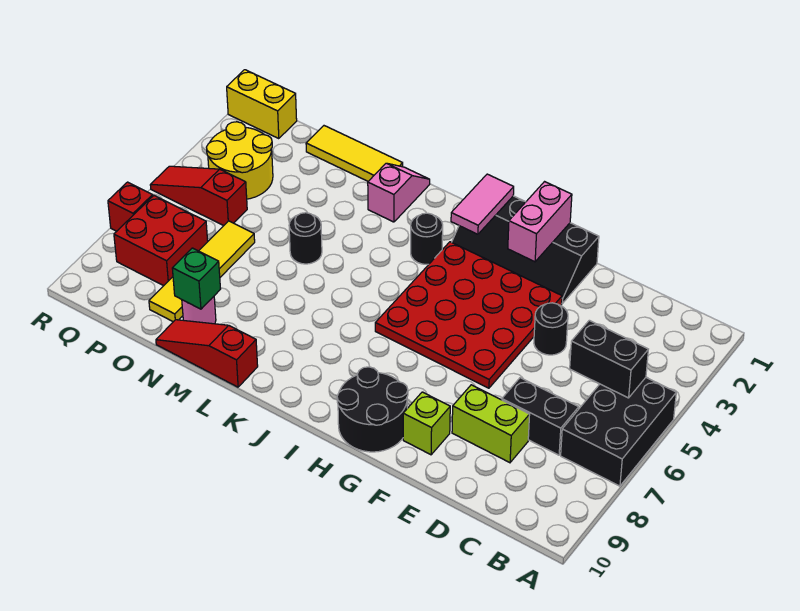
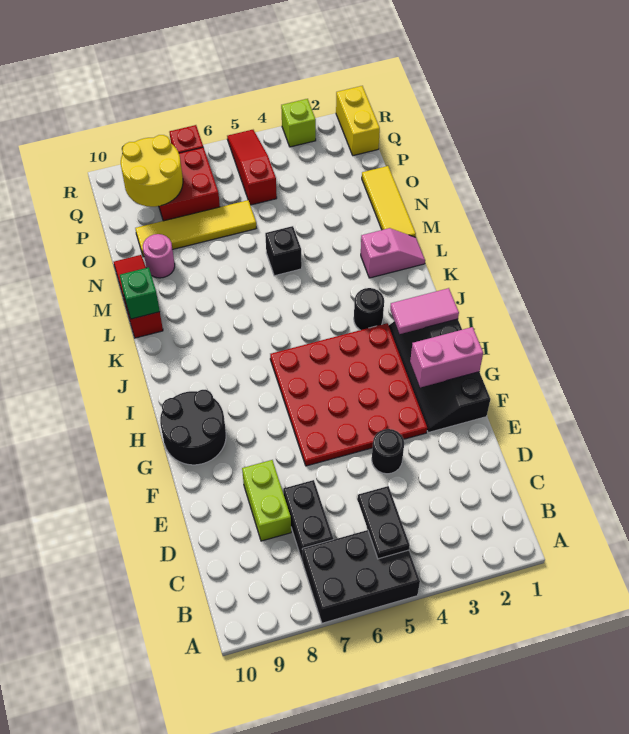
black 1x2 brick [570,320,648,398] -> black 1x2 plate [358,486,410,559]
lime 1x1 brick [403,392,450,455] -> lime 1x1 brick moved to [281,99,316,147]
black 1x1 round brick [289,213,322,264] -> black 1x1 brick [265,226,302,276]
green 1x1 brick [172,248,220,309] -> green 1x1 brick moved to [120,267,160,319]
yellow 2x2 round brick [206,122,273,199] -> yellow 2x2 round brick moved to [121,135,183,207]

